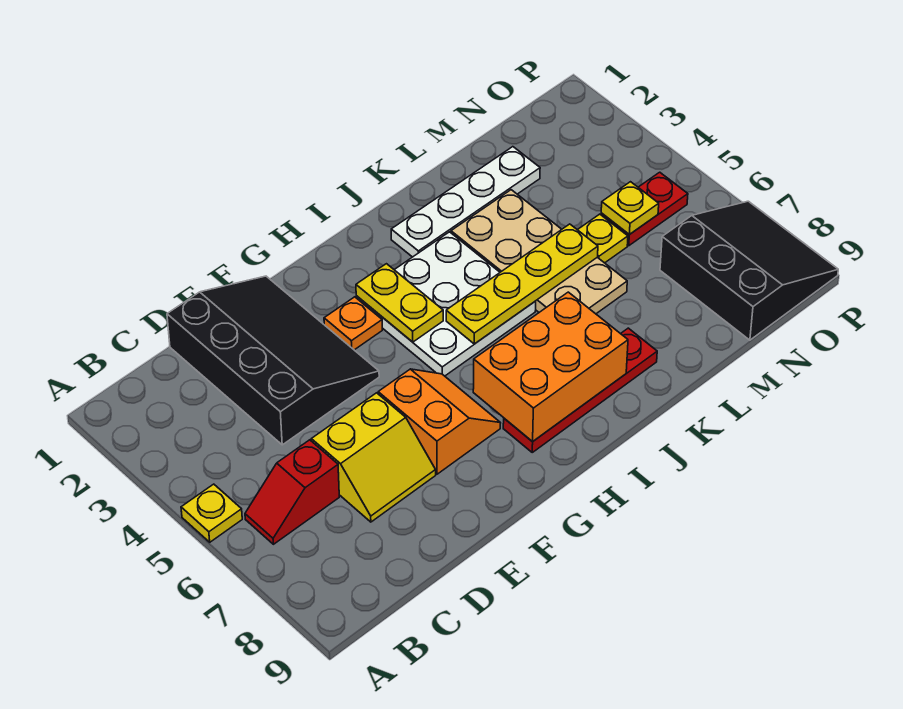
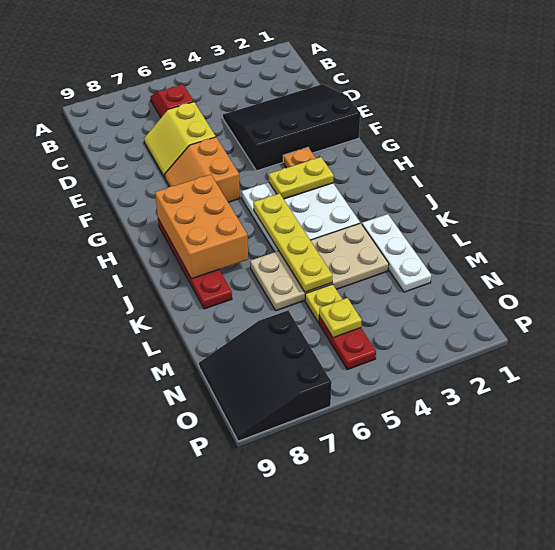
yellow 1x1 plate [181,484,242,542] -> none
black 3x4 slope [167,276,379,445] -> black 3x4 slope turned to [223,84,360,171]
orange 2x2 slope [378,369,500,474] -> orange 2x2 slope turned to [165,137,240,202]
white 1x4 plate [391,147,540,257] -> white 1x3 plate [362,214,431,292]
black 3x3 slope [660,201,838,340] -> black 3x3 slope turned to [199,310,332,441]

